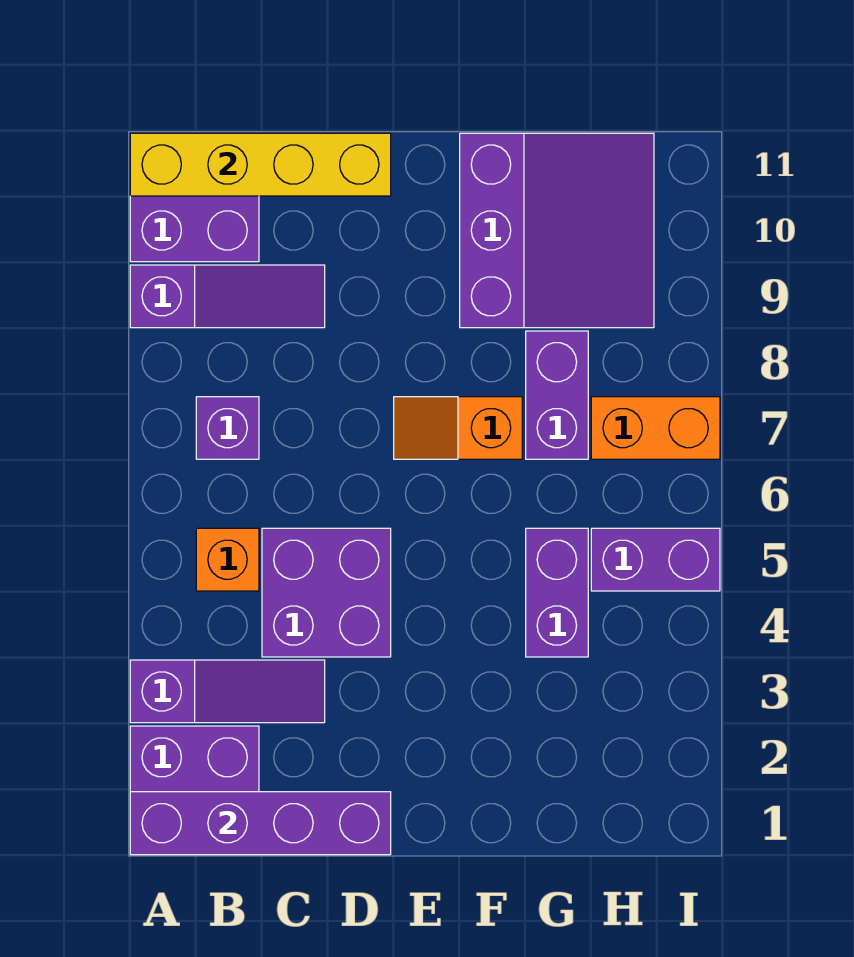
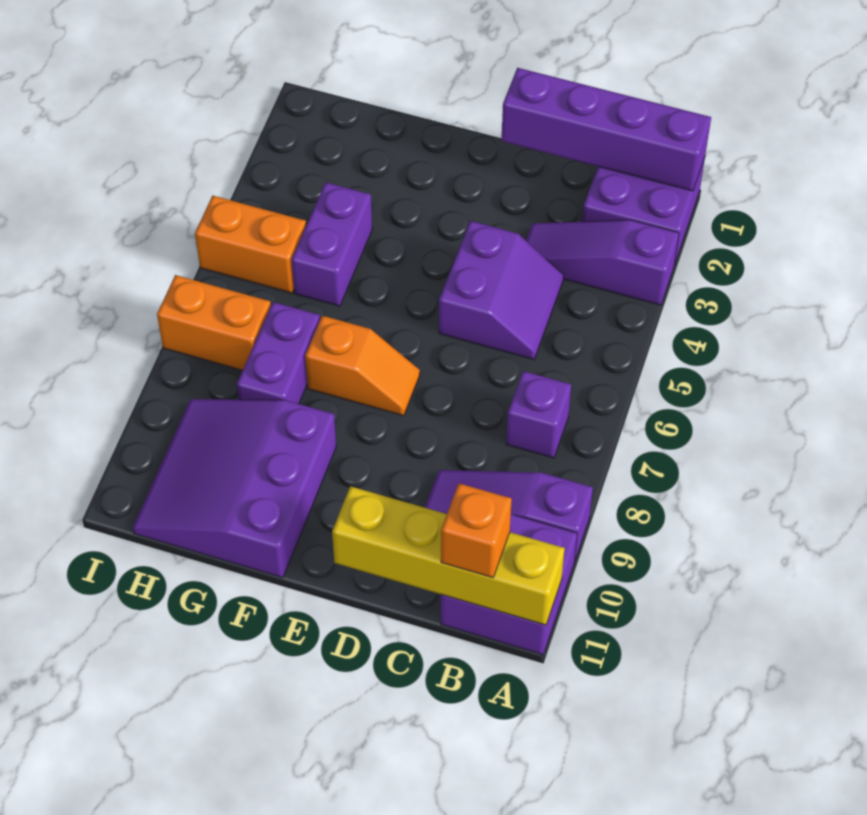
orange 1x1 brick [196,528,259,591] -> orange 1x1 brick moved to [441,483,512,578]
purple 2x2 brick [262,528,391,657] -> purple 2x2 slope [439,221,564,360]
purple 1x2 brick [591,528,720,591] -> orange 1x2 brick [195,196,306,293]

